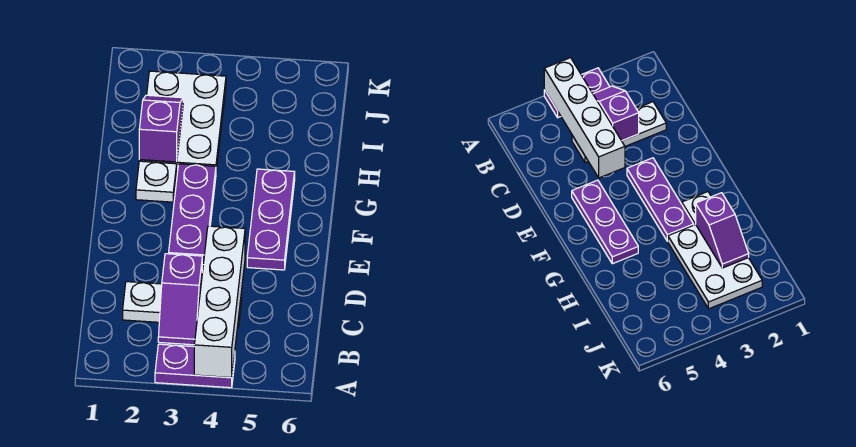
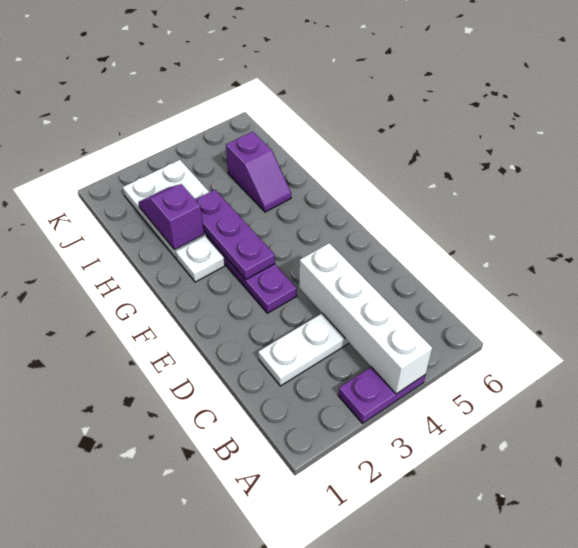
purple 1x2 slope [158,254,202,345] -> purple 1x2 slope moved to [226,132,291,212]
purple 1x3 plate [247,169,295,270] -> purple 1x3 plate moved to [195,190,275,280]

